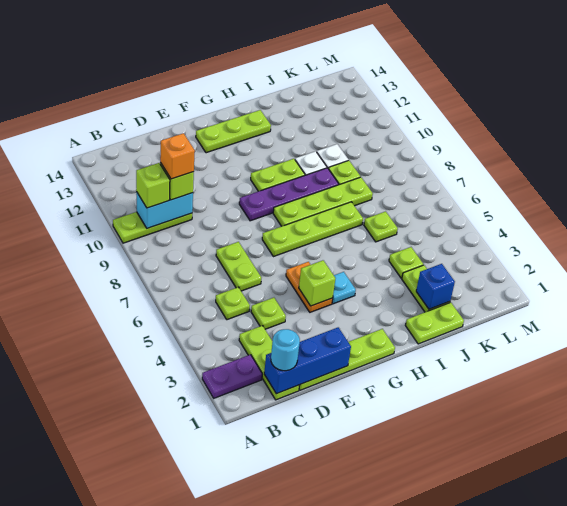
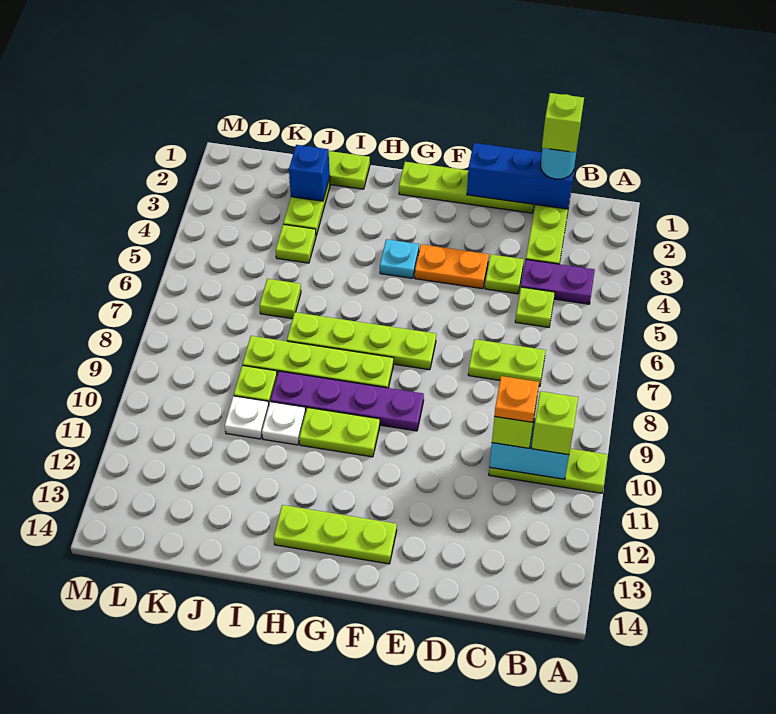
purple 1x2 plate [202,355,262,398] -> purple 1x2 plate moved to [521,259,595,304]
orange 1x1 brick [160,133,195,179] -> orange 1x1 plate [494,376,539,422]
lime 1x2 plate [216,242,261,291] -> lime 1x2 plate turned to [468,339,546,387]
orange 1x2 plate [286,262,333,312] -> orange 1x2 plate turned to [415,244,489,289]
lime 1x1 brick [299,260,335,306] -> lime 1x1 brick moved to [542,93,584,152]

